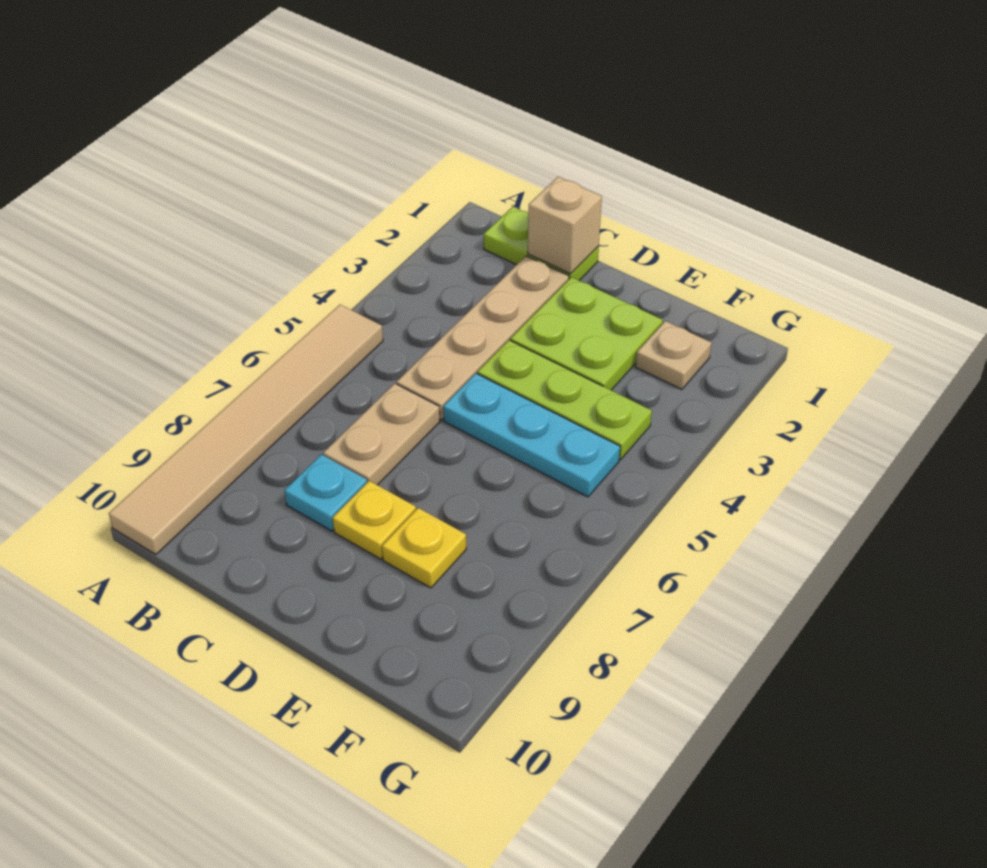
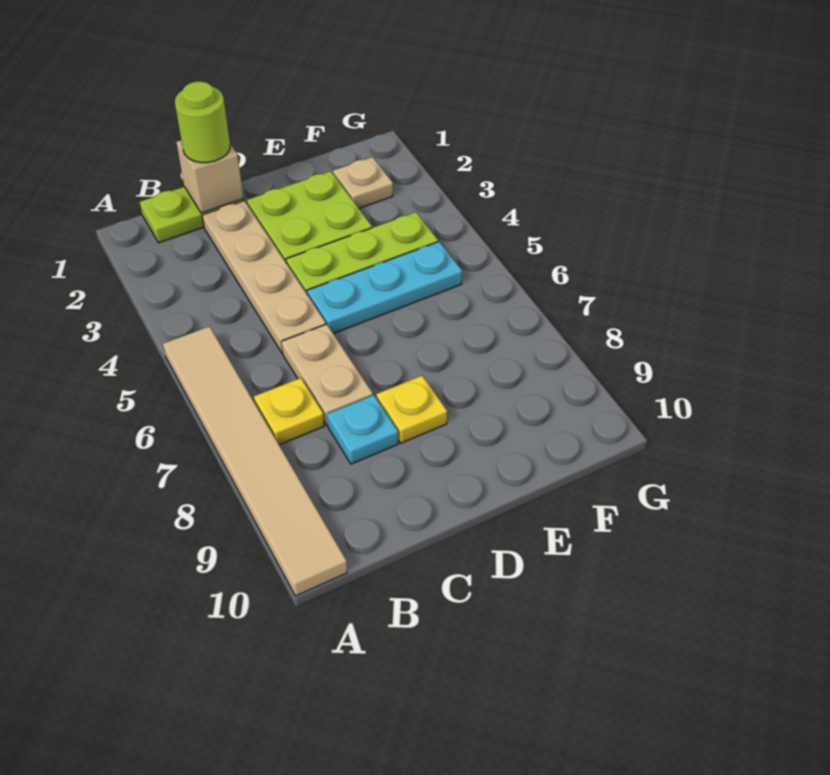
none -> lime 1x1 round brick [175,82,230,163]
yellow 1x1 plate [382,508,466,588] -> yellow 1x1 plate moved to [254,378,324,445]

